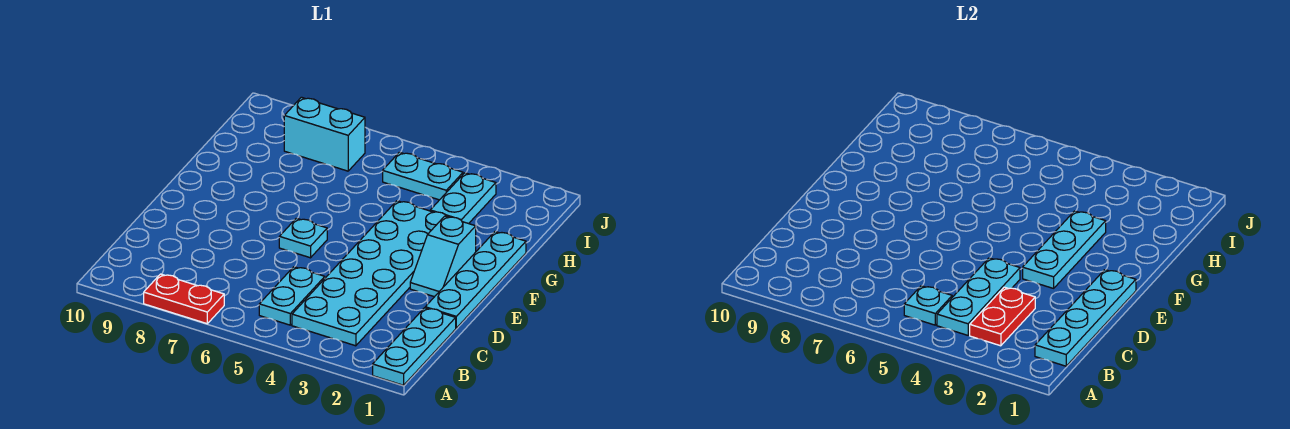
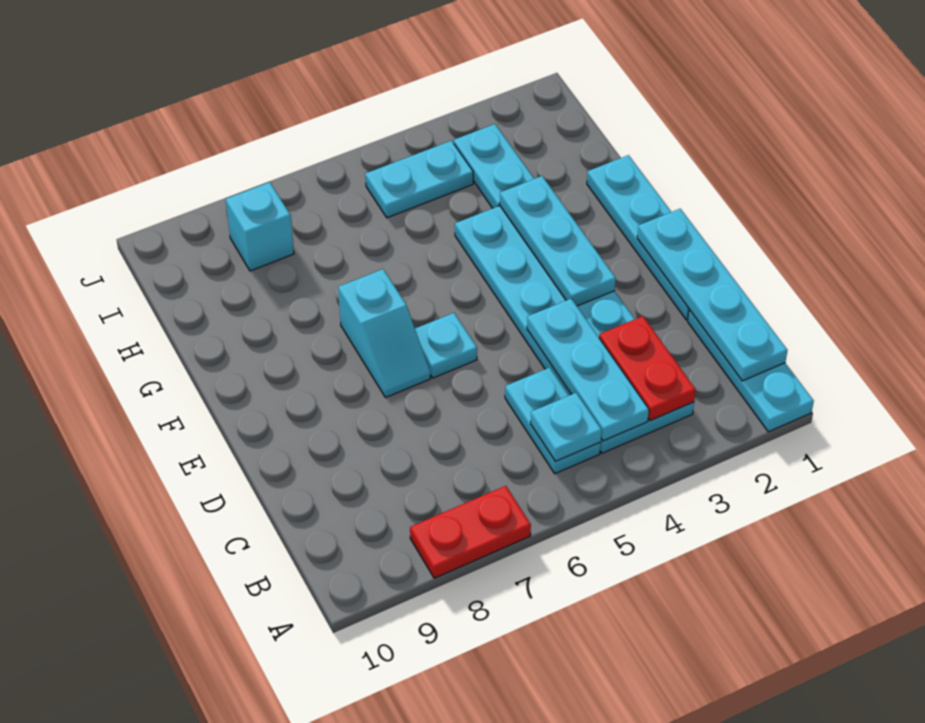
cyan 1x2 slope [410,216,476,297] -> cyan 1x2 slope moved to [338,269,430,398]
cyan 1x2 brick [284,97,365,171] -> cyan 1x1 brick [226,182,294,271]

